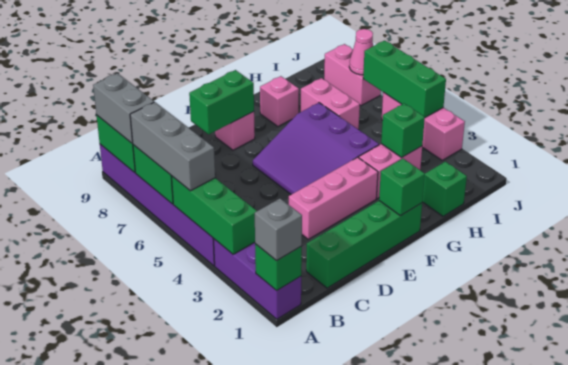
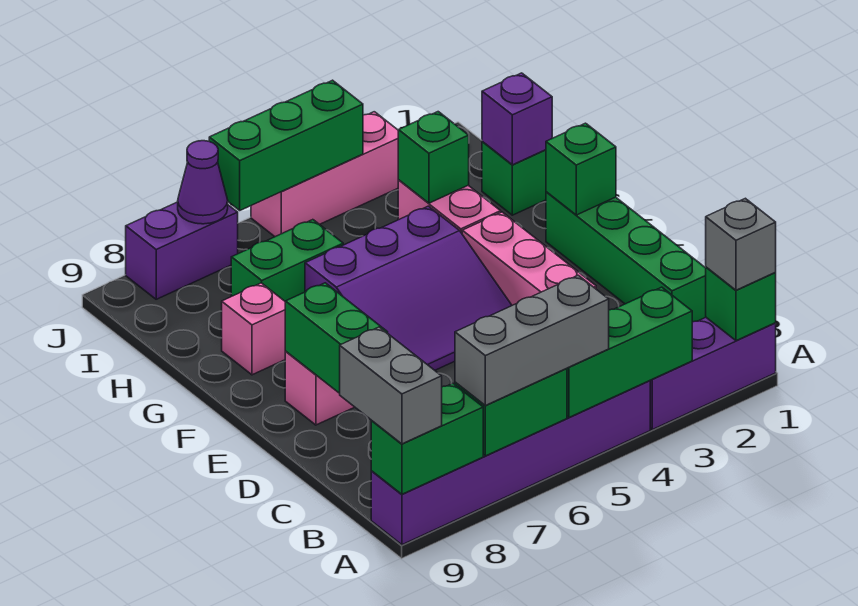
grey 1x2 brick [93,73,154,143] -> grey 1x2 brick turned to [340,327,442,444]
none -> purple 1x1 brick [482,73,552,165]
pink 1x2 brick [301,78,360,129] -> green 1x2 brick [231,220,343,301]
pink 1x2 brick [324,44,381,106] -> purple 1x2 brick [126,202,238,299]
pink 1x1 cone [349,29,373,75] -> purple 1x1 cone [178,141,228,224]

